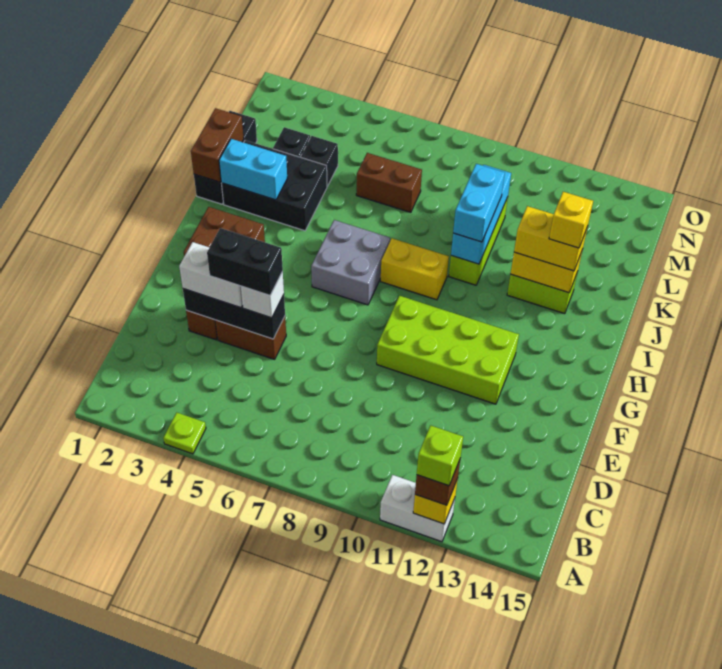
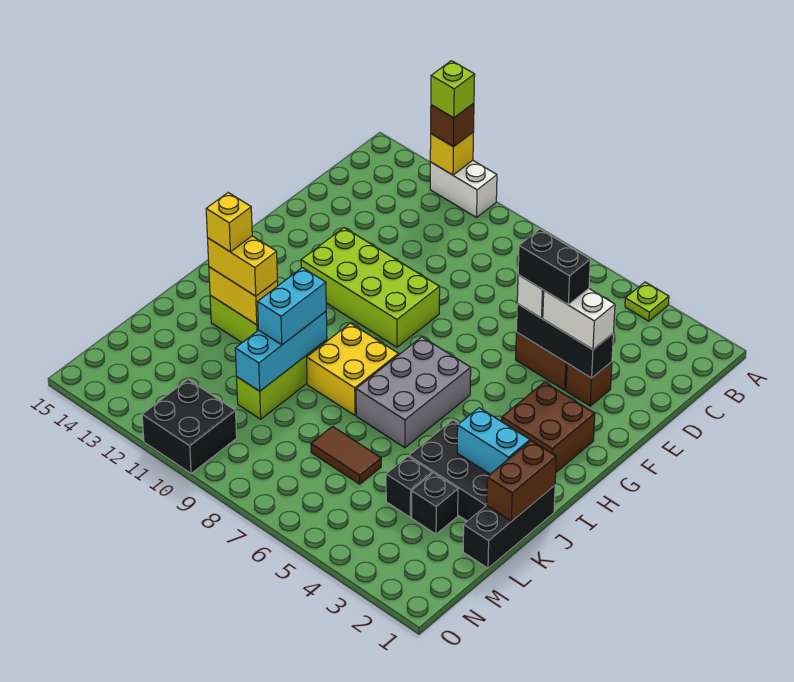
grey 2x2 brick [311,220,390,305] -> grey 2x3 brick [356,337,471,448]
yellow 1x2 brick [381,238,449,300] -> yellow 2x2 brick [307,323,399,415]
brown 1x2 brick [356,153,422,212] -> brown 1x2 tile [311,426,381,484]
none -> black 2x2 brick [142,380,237,474]

